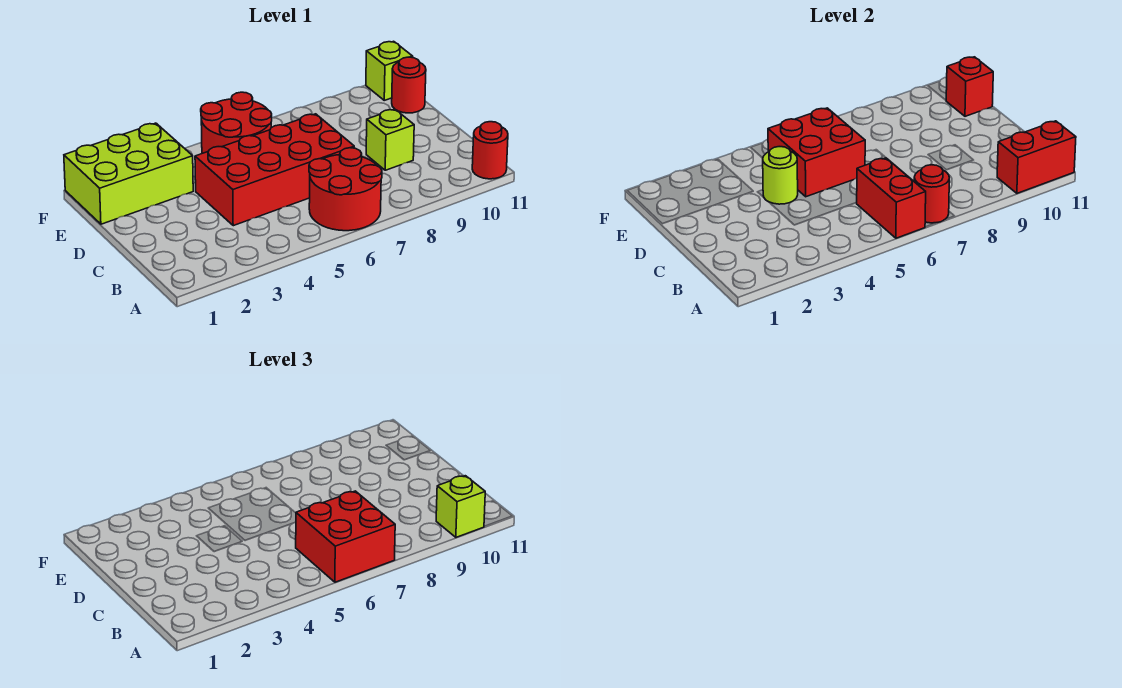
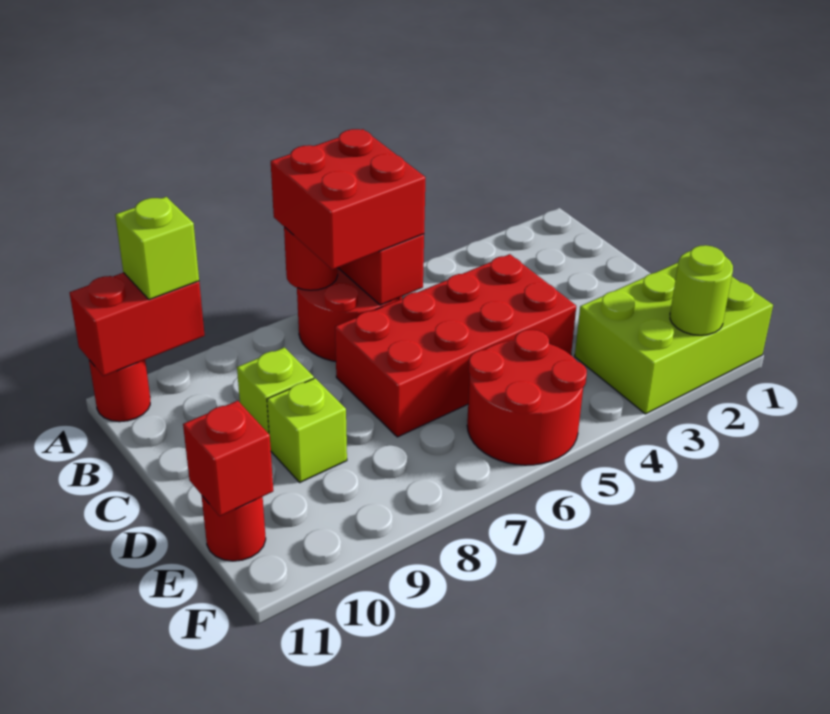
lime 1x1 round brick [763,147,798,204] -> lime 1x1 round brick moved to [670,245,733,335]
red 2x2 brick [768,108,865,197] -> none
lime 1x1 brick [366,41,413,100] -> lime 1x1 brick moved to [267,378,347,482]

